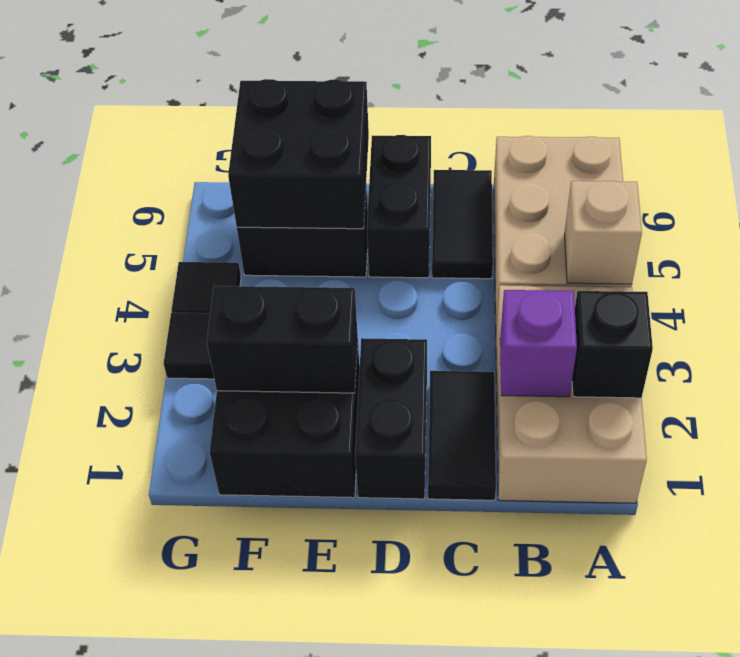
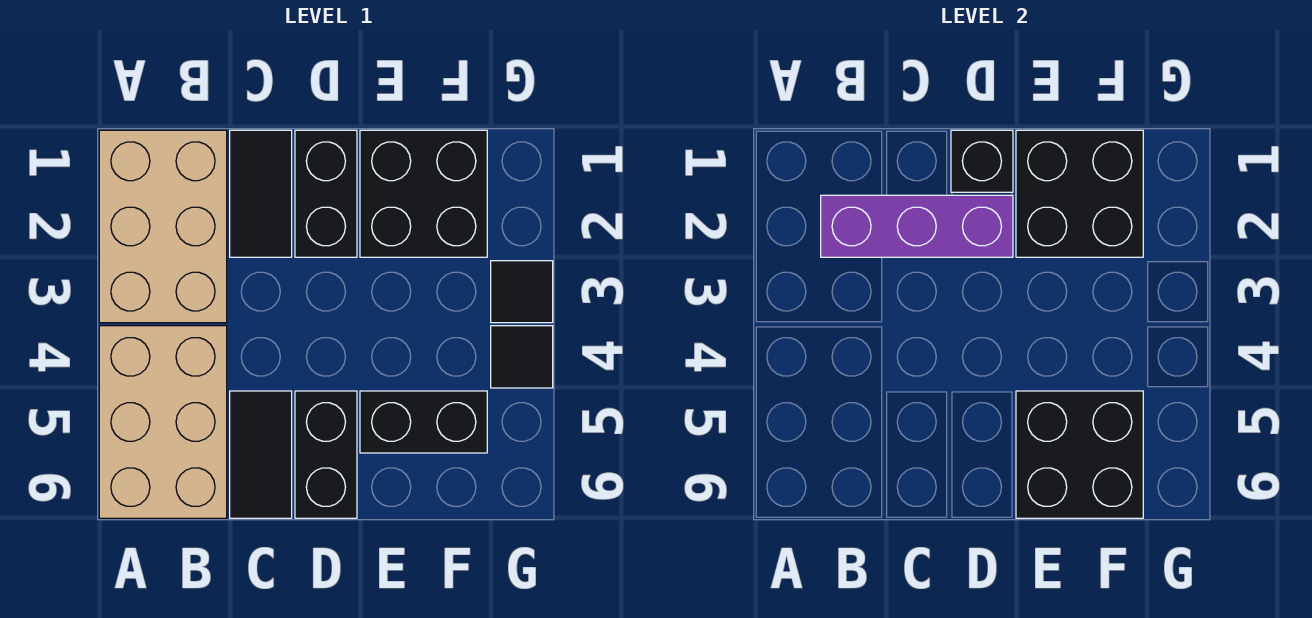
black 1x1 brick [572,291,653,398] -> black 1x1 brick moved to [951,130,1013,192]
tan 1x1 brick [565,181,642,284] -> none
purple 1x1 brick [500,290,577,397] -> purple 1x3 brick [821,195,1013,257]
black 1x2 brick [207,286,358,393] -> black 2x2 brick [1016,130,1143,257]

